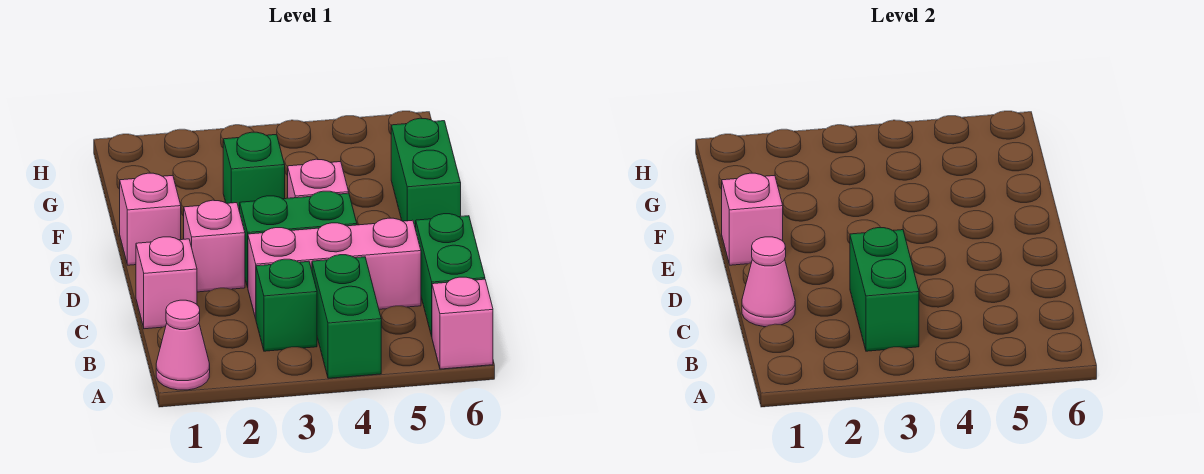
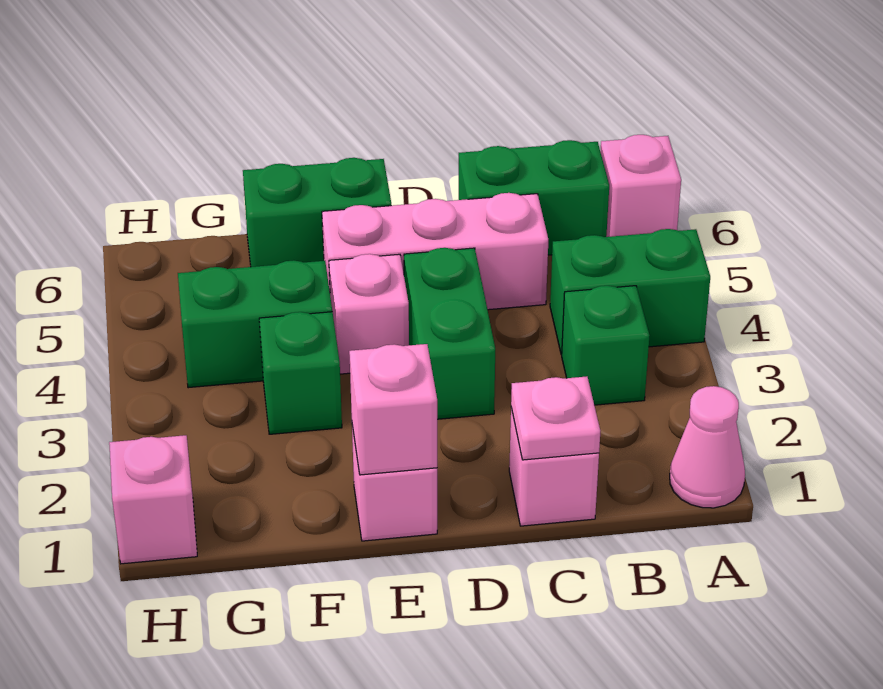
green 1x2 brick [850,228,919,351] -> green 1x2 brick moved to [178,260,332,388]
pink 1x1 cone [742,237,795,327] -> pink 1x1 plate [511,376,600,460]
pink 1x3 brick [248,218,421,318] -> pink 1x3 brick turned to [322,193,548,310]
pink 1x1 brick [184,200,245,292] -> pink 1x1 brick moved to [109,435,197,564]

